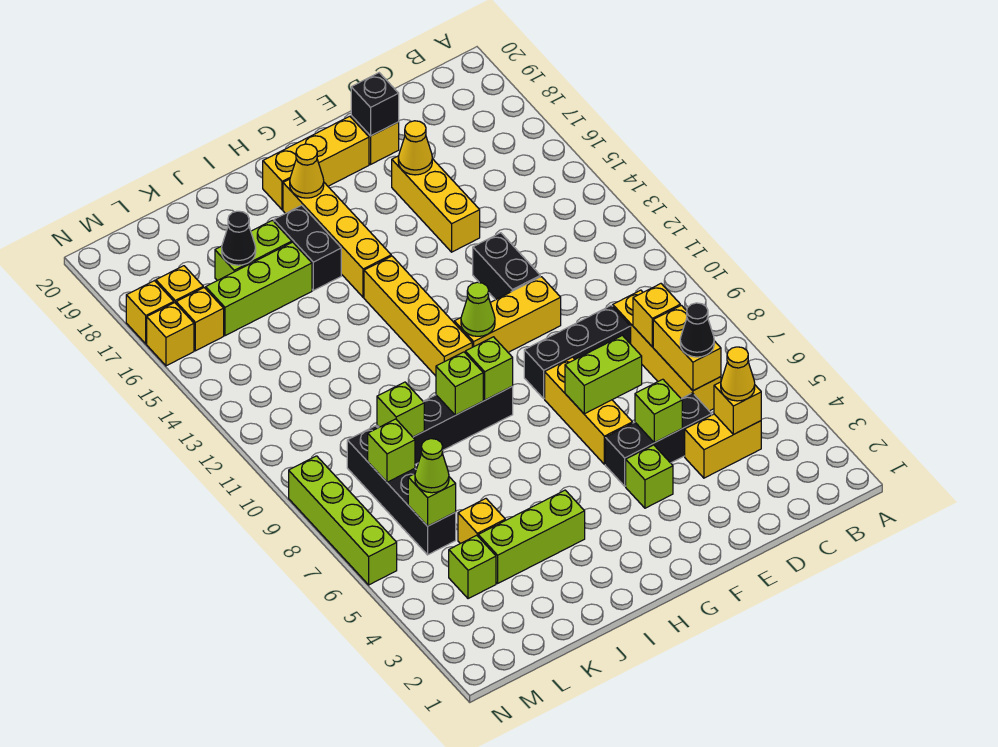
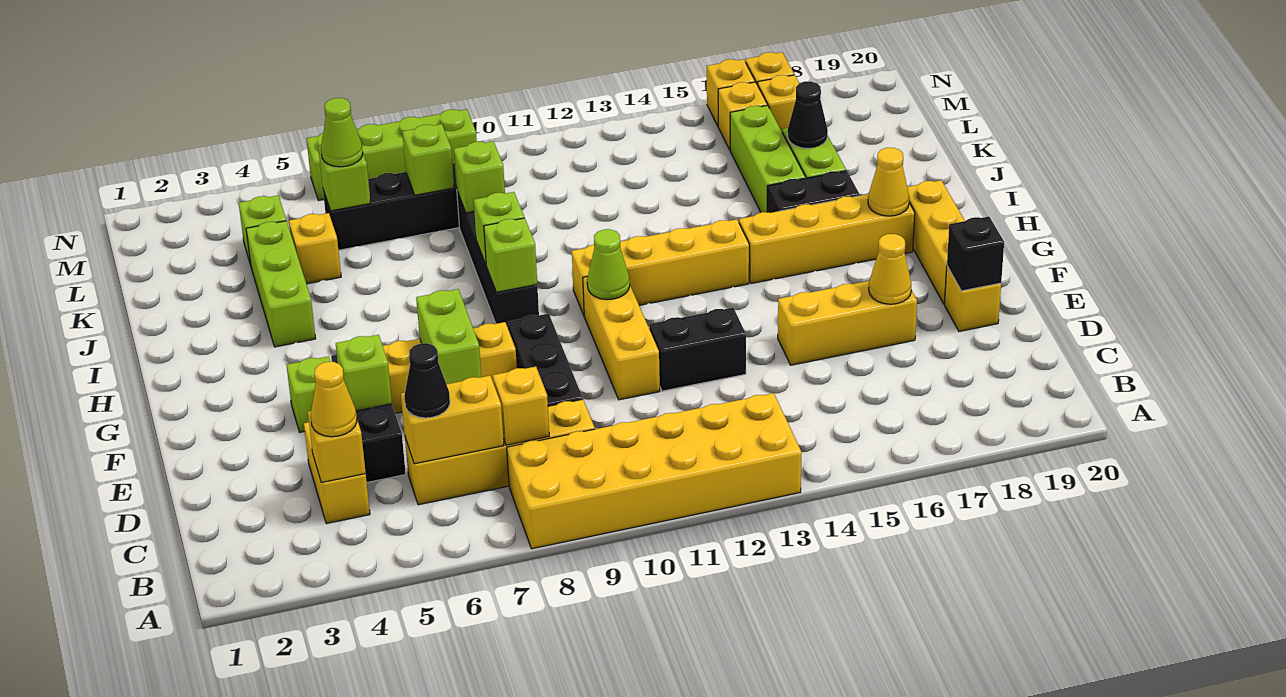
none -> yellow 2x6 brick [507,393,802,549]

